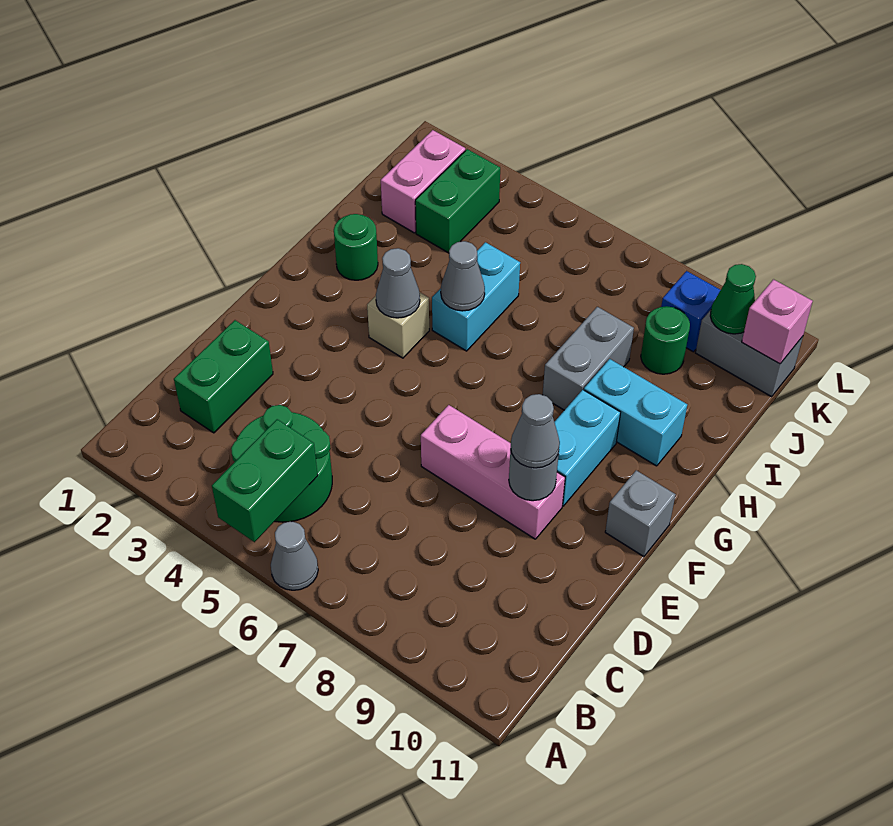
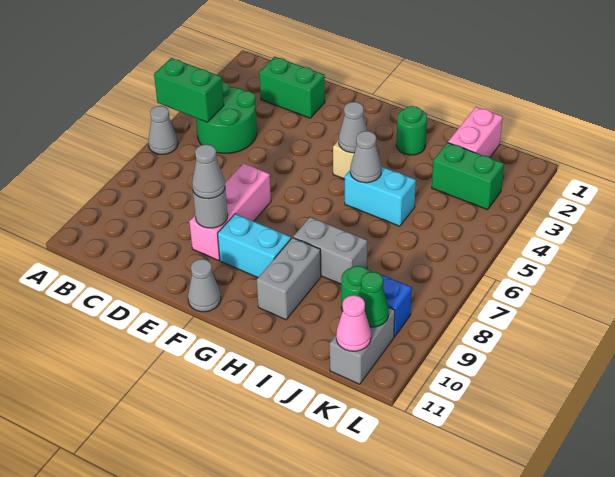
grey 1x1 brick [605,470,676,557] -> grey 1x1 cone [188,259,221,312]
cyan 1x2 brick [584,359,687,466] -> grey 1x2 brick [257,238,321,320]
pink 1x2 brick [381,130,465,233] -> pink 1x2 brick turned to [448,107,503,157]
pink 1x1 brick [742,279,813,364] -> pink 1x1 cone [336,295,371,351]

